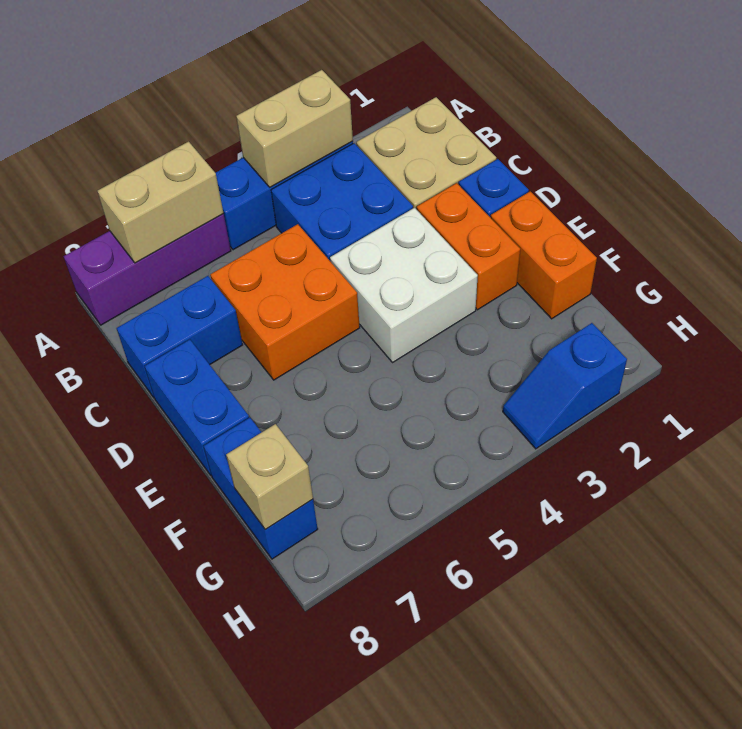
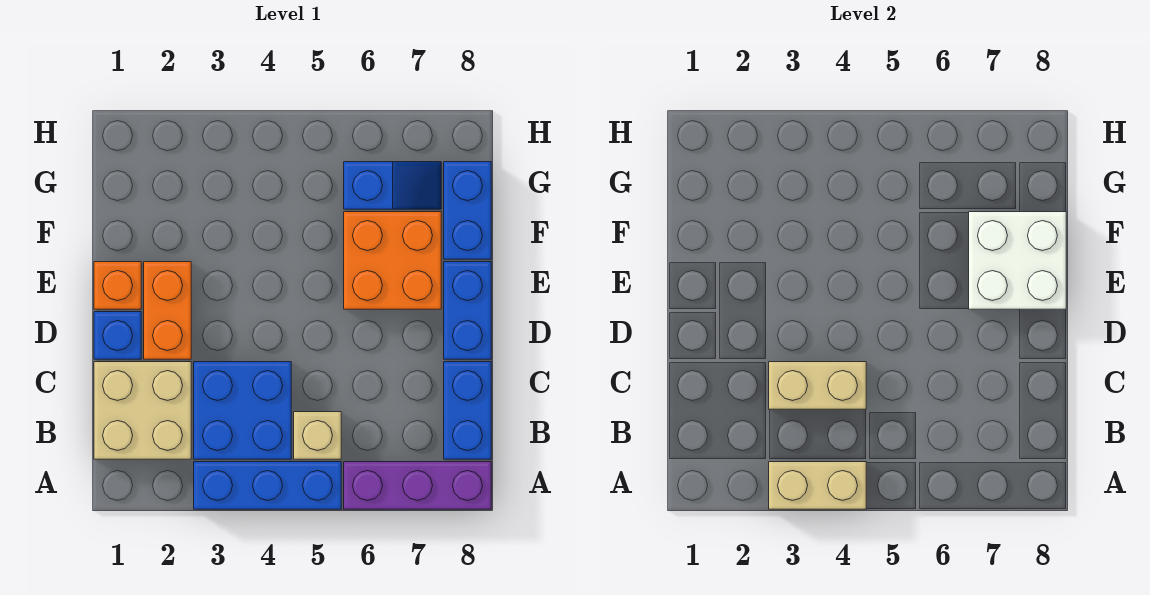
tan 1x2 brick [98,142,223,263] -> tan 1x2 brick moved to [769,362,866,409]
orange 2x2 brick [210,224,360,380] -> orange 2x2 brick moved to [344,212,441,309]
blue 1x2 brick [117,276,243,397] -> blue 1x2 brick turned to [444,362,491,459]
white 2x2 brick [330,208,478,363] -> white 2x2 brick moved to [969,212,1066,309]
orange 1x2 brick [491,191,597,319] -> orange 1x1 brick [94,262,141,309]
tan 1x1 brick [226,424,313,530] -> tan 1x1 brick moved to [294,412,341,459]
blue 1x2 slope [503,323,627,449] -> blue 1x2 slope moved to [344,162,441,209]

